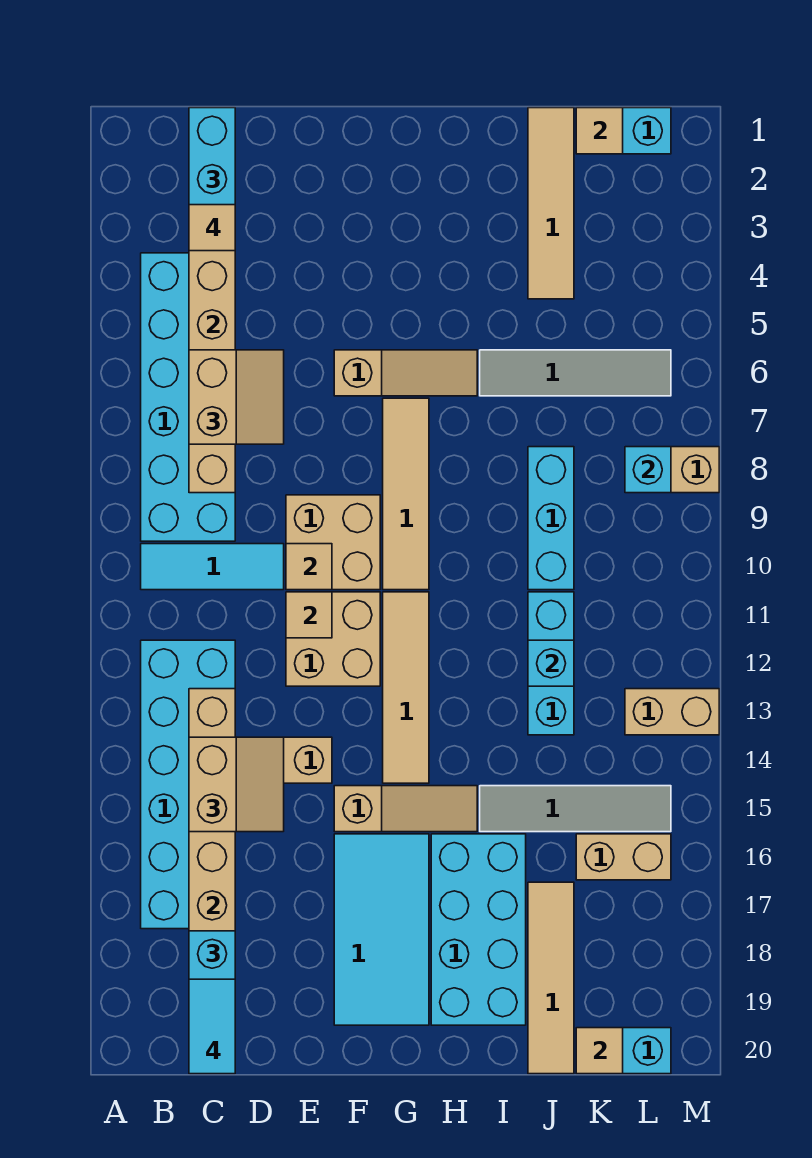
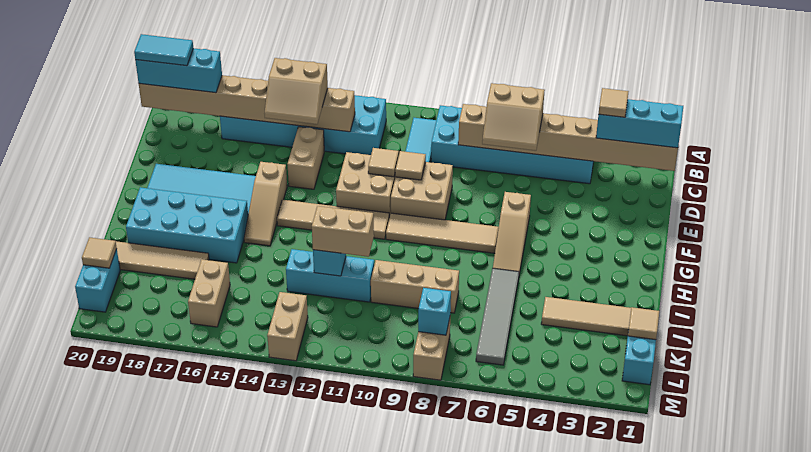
grey 1x4 tile [480,786,671,832] -> none
cyan 1x3 brick [528,447,574,590] -> tan 1x3 brick [371,260,459,313]
none -> tan 1x2 brick [312,206,374,257]

